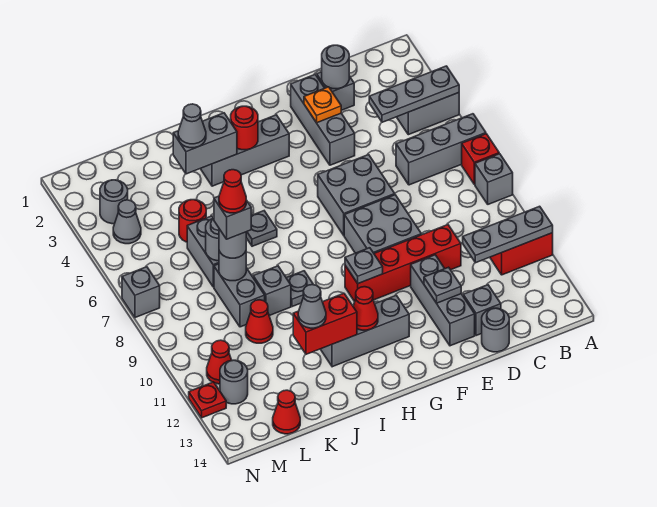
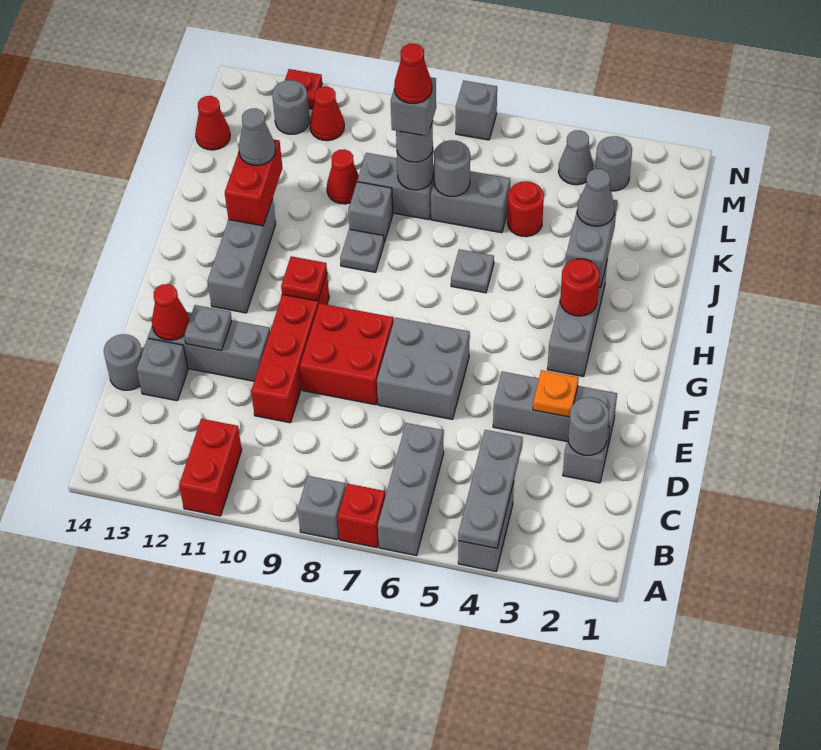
grey 1x3 plate [463,206,553,263] -> none
grey 2x2 brick [344,195,421,253] -> red 2x2 brick [300,303,393,405]
grey 1x1 plate [345,248,383,284] -> red 1x1 plate [281,256,327,301]
red 1x1 cone [353,287,378,330] -> red 1x1 cone moved to [152,284,189,340]

